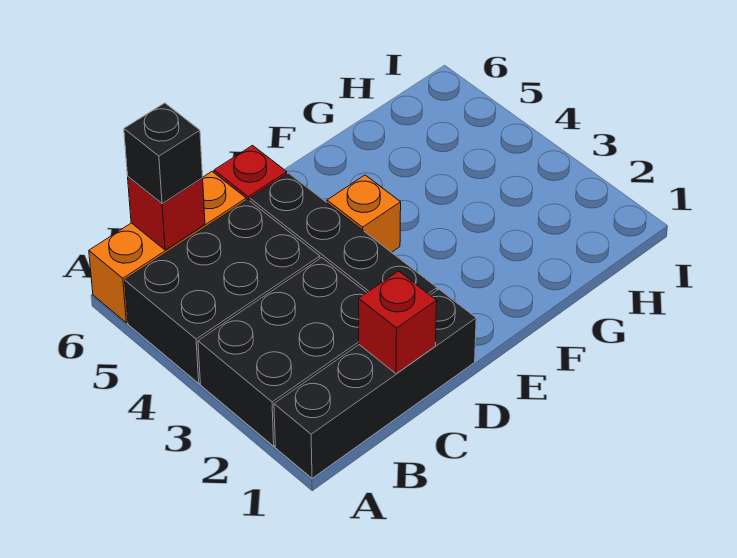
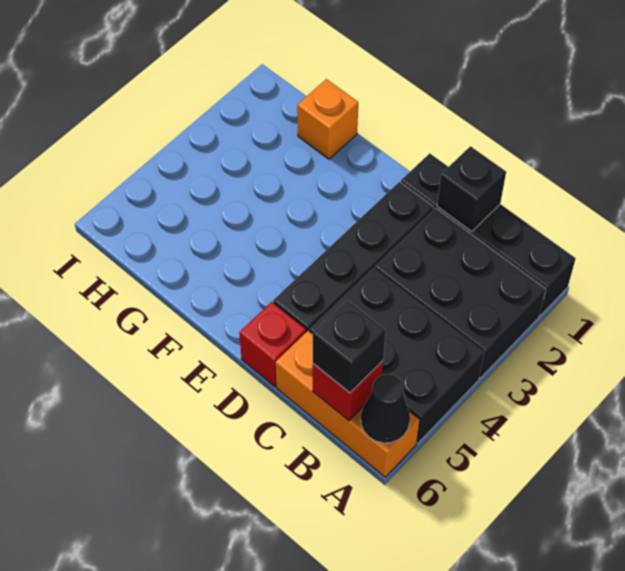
none -> black 1x1 cone [361,374,410,443]
red 1x1 brick [359,271,437,374] -> black 1x1 brick [437,146,506,232]
orange 1x1 brick [327,175,401,252] -> orange 1x1 brick moved to [297,79,358,159]

